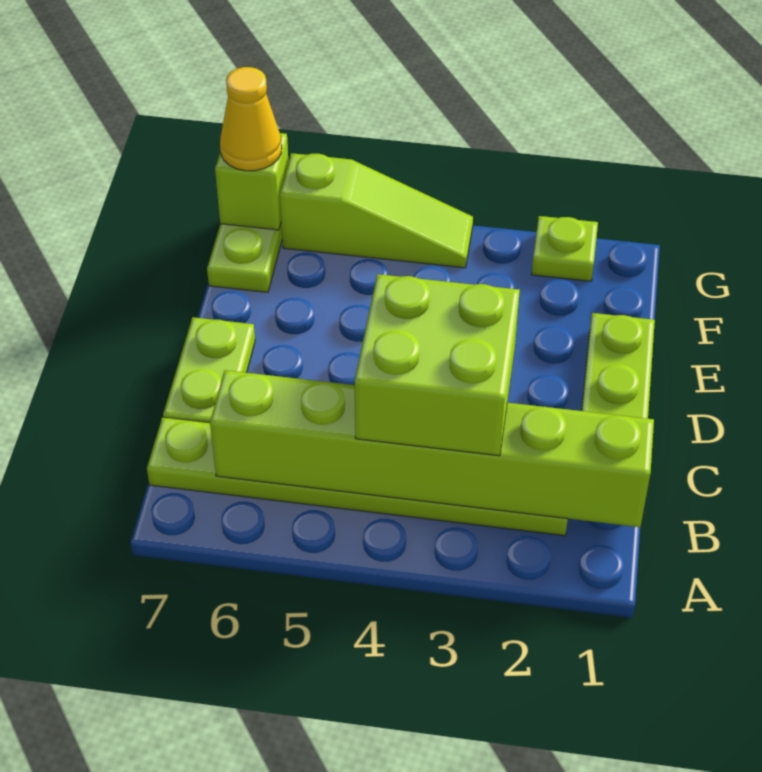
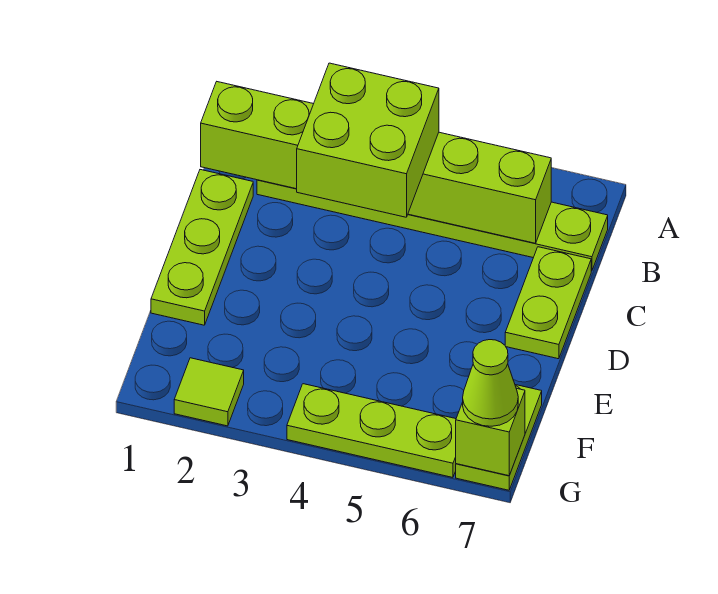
lime 1x1 plate [532,216,598,281] -> lime 1x1 tile [174,358,244,426]
lime 1x3 slope [280,153,473,268] -> lime 1x3 plate [287,384,456,477]
yellow 1x1 cone [220,67,282,171] -> lime 1x1 cone [463,340,518,426]

